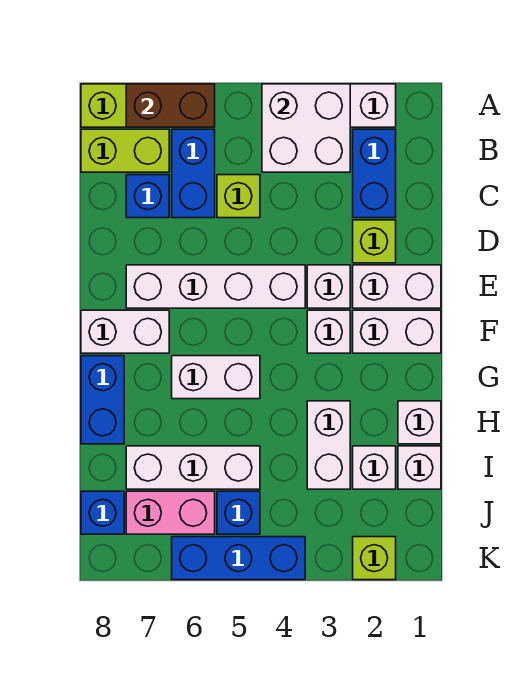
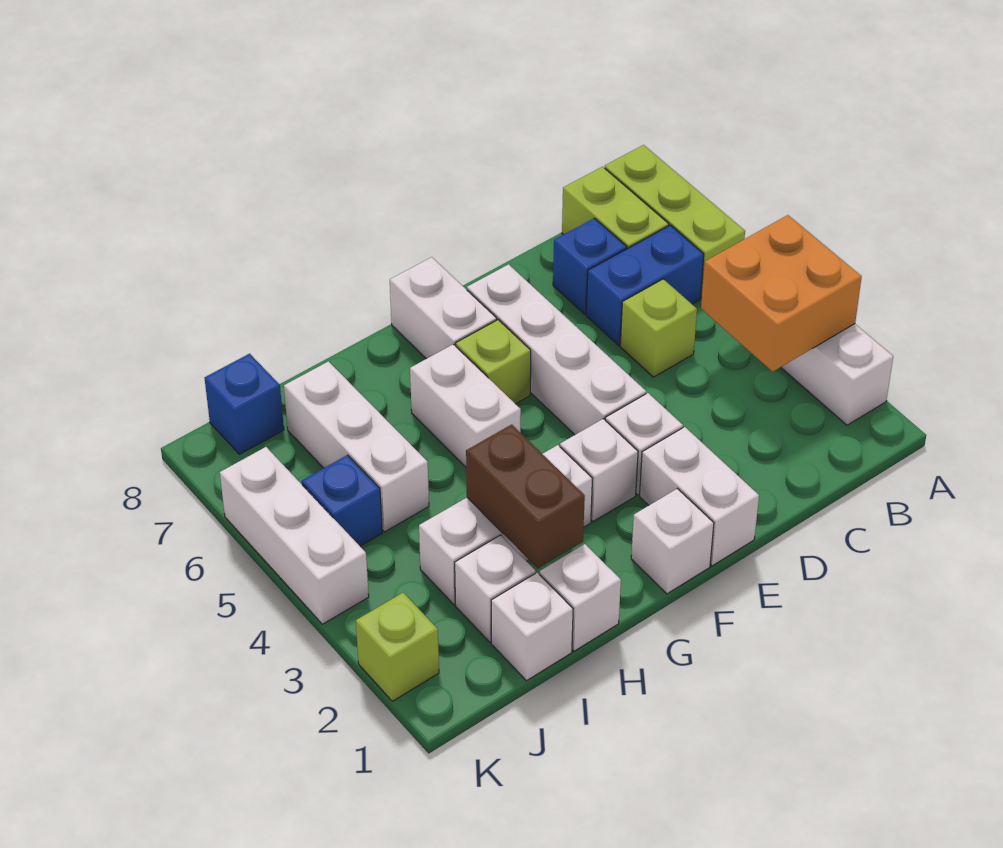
white 2x2 brick [262,84,350,172] -> orange 2x2 brick [701,215,862,371]
brown 1x2 brick [126,84,215,127] -> brown 1x2 brick moved to [466,425,585,568]
blue 1x2 brick [353,129,396,218] -> none
lime 1x1 brick [353,220,396,263] -> lime 1x1 brick moved to [456,320,531,404]
white 1x2 brick [353,310,441,353] -> white 1x1 brick [631,489,714,594]
blue 1x2 brick [81,356,124,444] -> none
white 1x2 brick [307,401,350,489] -> white 1x3 brick [419,445,592,604]
pink 1x2 brick [126,491,215,534] -> none
blue 1x3 brick [172,537,305,580] -> white 1x3 brick [220,447,369,624]

